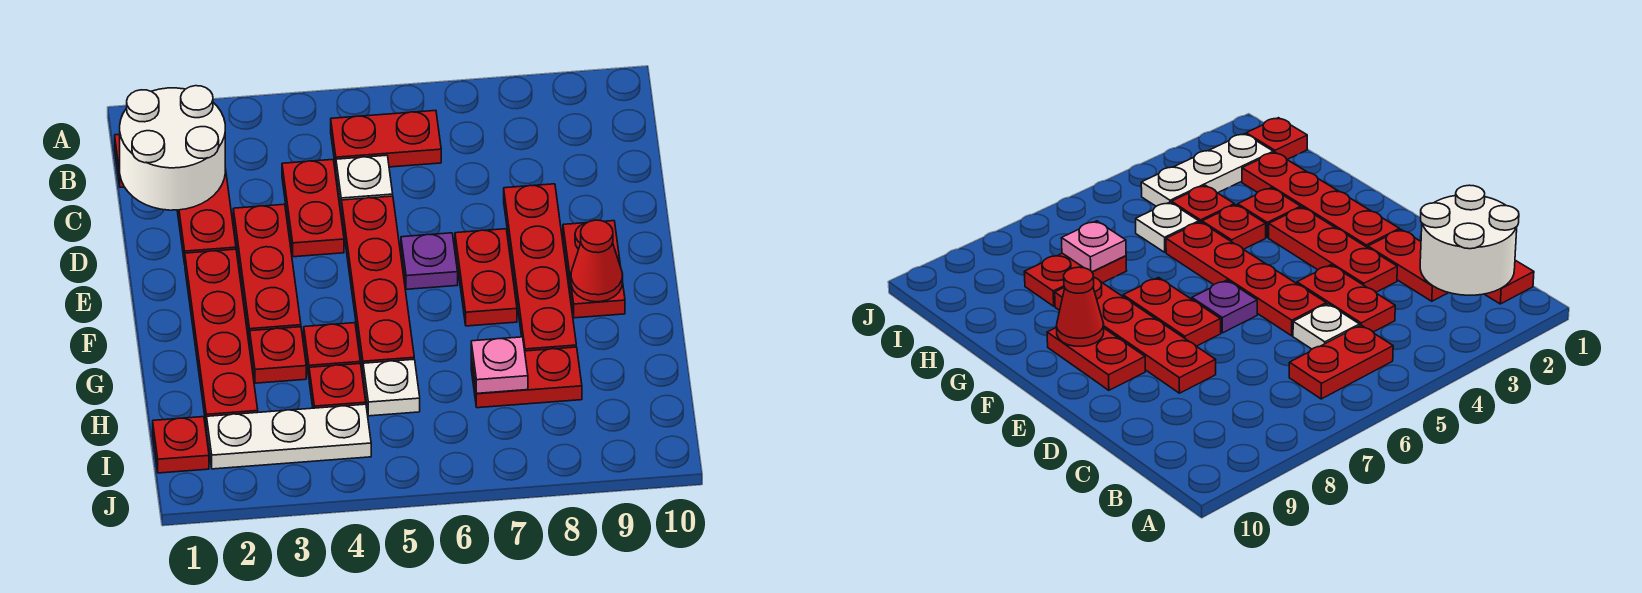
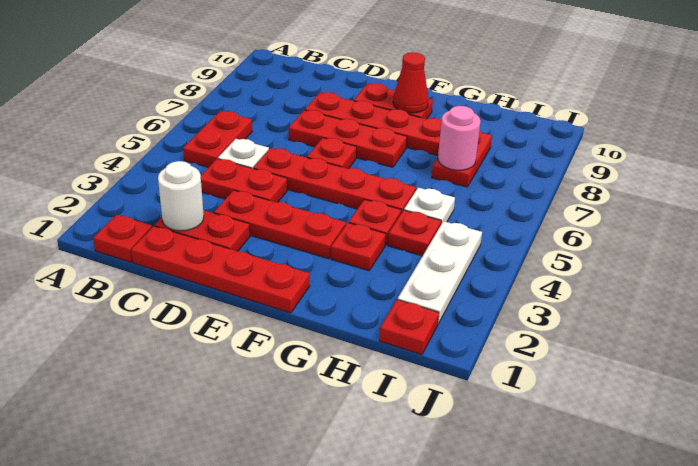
white 2x2 round brick [120,86,225,210] -> white 1x1 round brick [158,161,204,231]
red 1x4 plate [185,249,258,428] -> red 1x4 plate moved to [131,226,310,313]
purple 1x1 plate [401,233,458,289] -> red 1x1 plate [307,138,357,169]
red 1x2 plate [455,229,517,326] -> red 1x3 plate [289,110,407,167]
pink 1x1 plate [471,337,528,394] -> pink 1x1 round brick [438,106,480,170]

